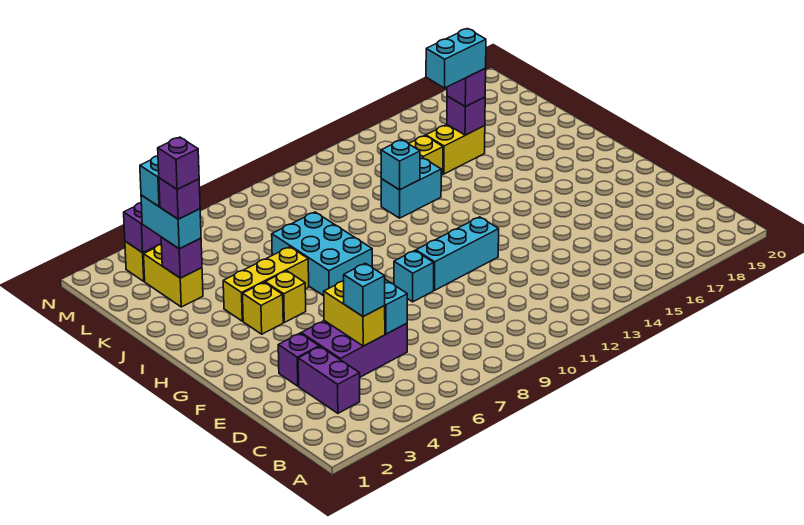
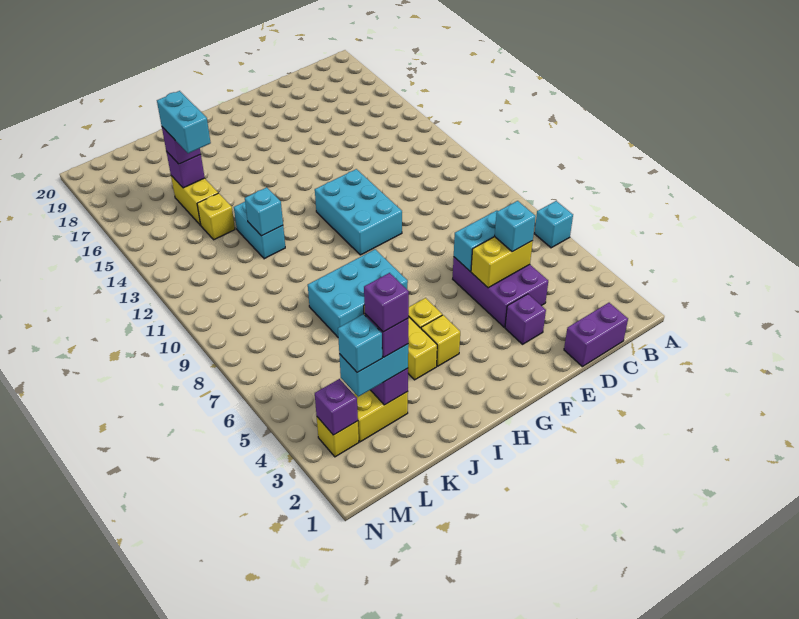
purple 1x2 brick [298,347,360,413] -> purple 1x2 brick moved to [564,303,628,367]
cyan 1x1 brick [394,251,434,302] -> cyan 1x1 brick moved to [535,201,573,248]
cyan 1x3 brick [416,217,499,290] -> cyan 2x3 brick [315,169,402,255]

